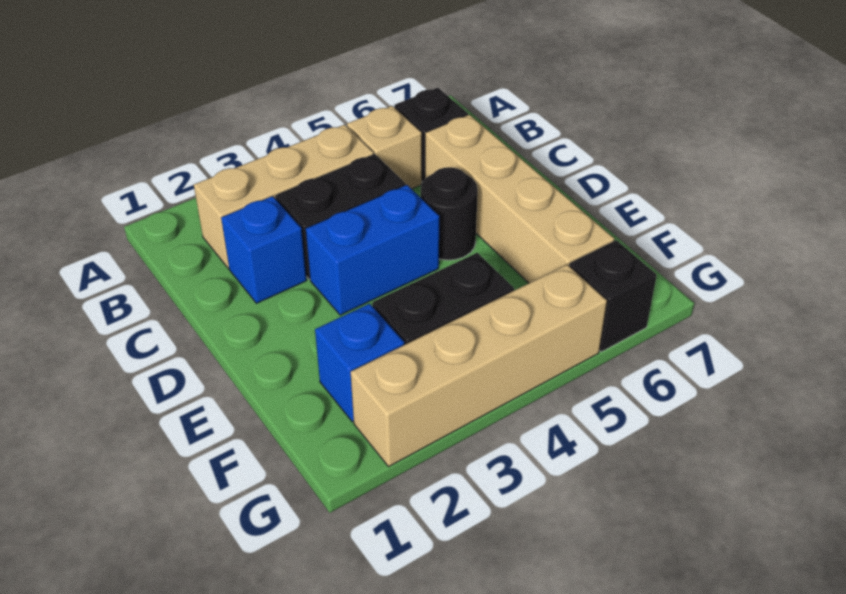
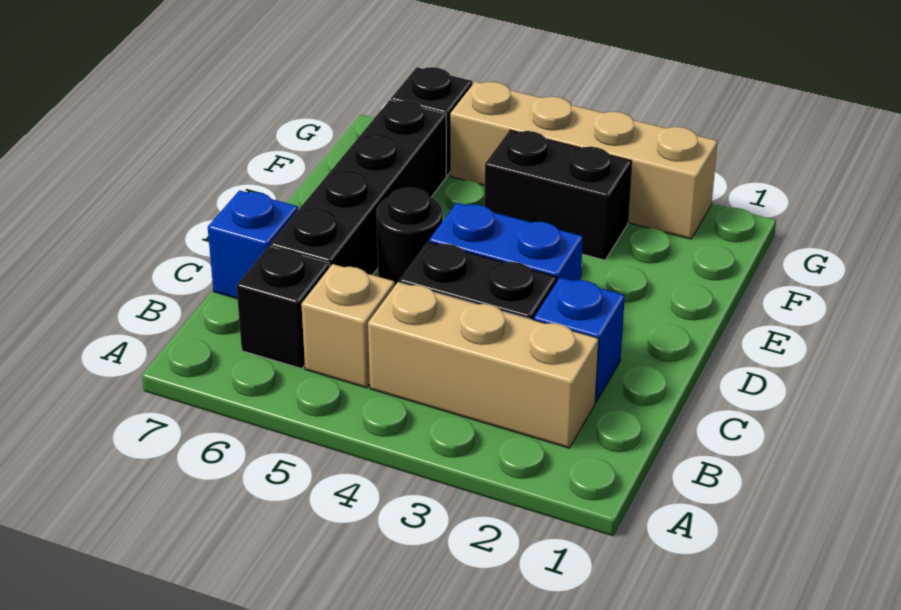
tan 1x4 brick [425,115,614,283] -> black 1x4 brick [270,100,446,275]
blue 1x1 brick [315,304,405,422] -> blue 1x1 brick moved to [208,190,298,298]

